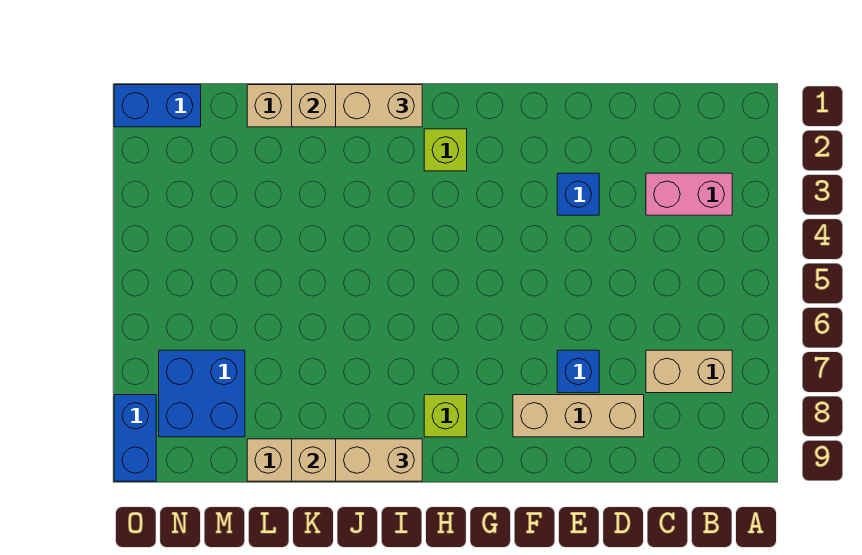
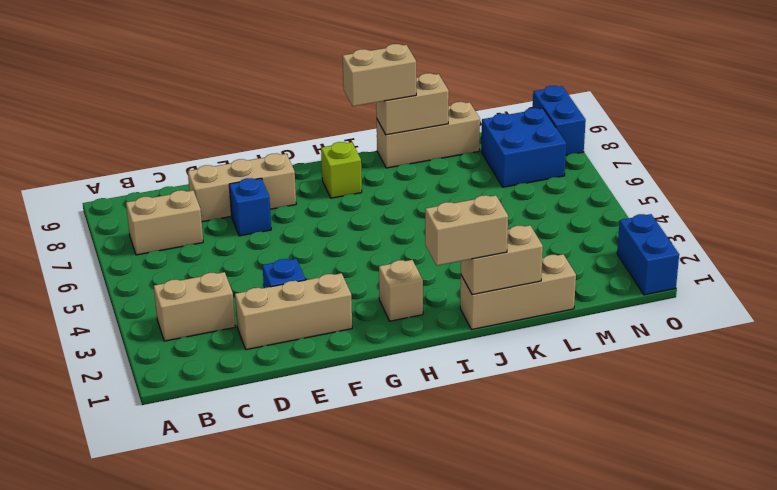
pink 1x2 brick [646,173,732,215] -> tan 1x2 brick [154,272,235,341]
none -> tan 1x3 brick [235,273,352,350]
lime 1x1 brick [424,129,467,171] -> tan 1x1 brick [379,260,423,321]
blue 1x2 brick [114,85,201,127] -> blue 1x2 brick turned to [617,214,679,295]

